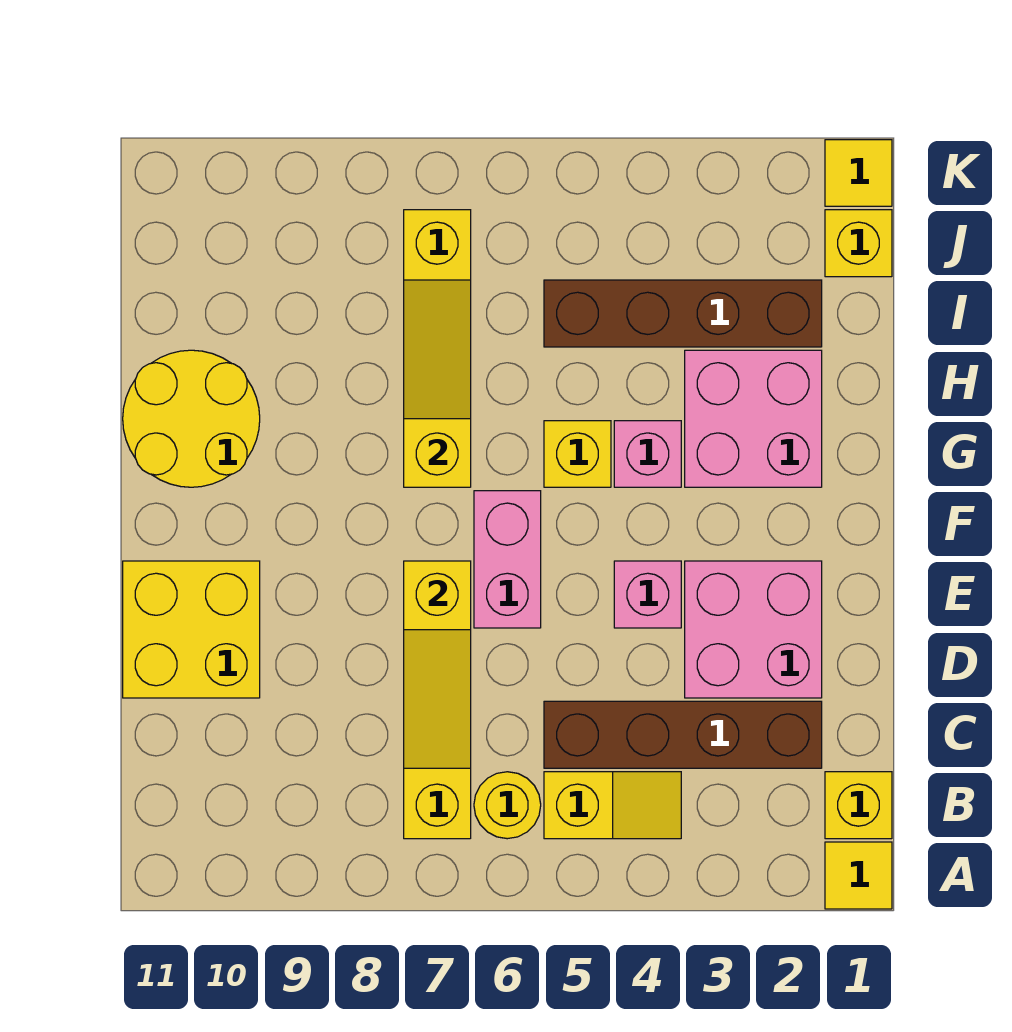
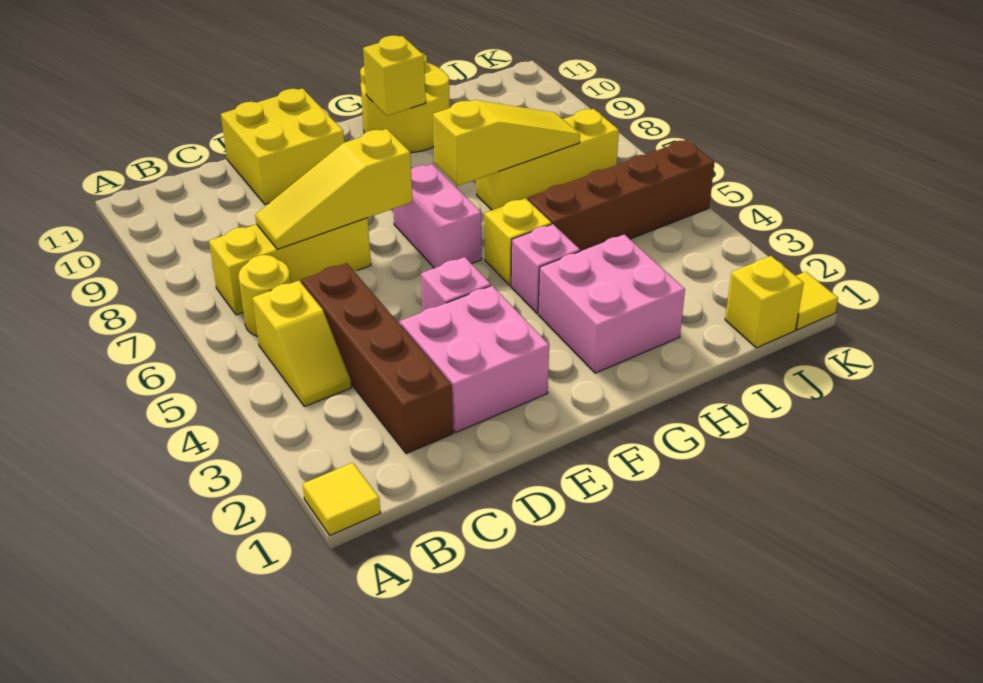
yellow 1x1 brick [825,772,892,839] -> yellow 1x1 brick moved to [363,35,426,116]
pink 1x2 brick [474,491,541,628] -> pink 1x2 brick turned to [393,164,482,268]
brown 1x4 brick [544,280,822,347] -> brown 1x4 brick turned to [528,140,715,251]

